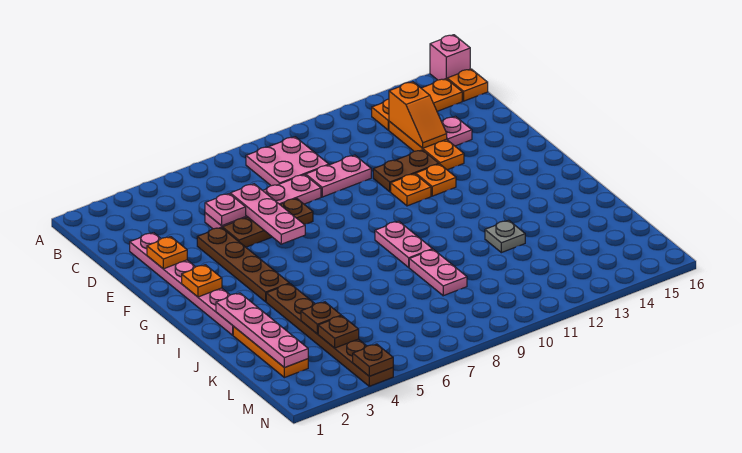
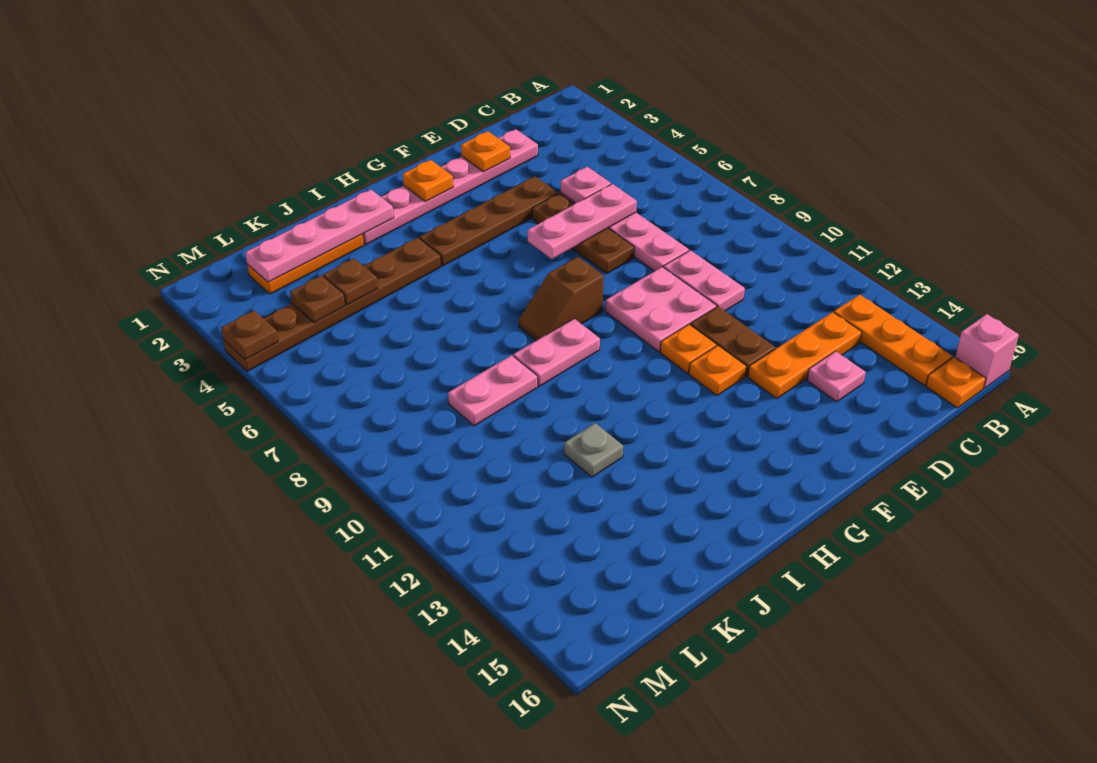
pink 2x2 plate [246,137,329,186] -> pink 2x2 plate moved to [605,267,717,352]
orange 1x2 slope [389,82,447,148] -> none
none -> brown 1x2 slope [518,257,604,341]

